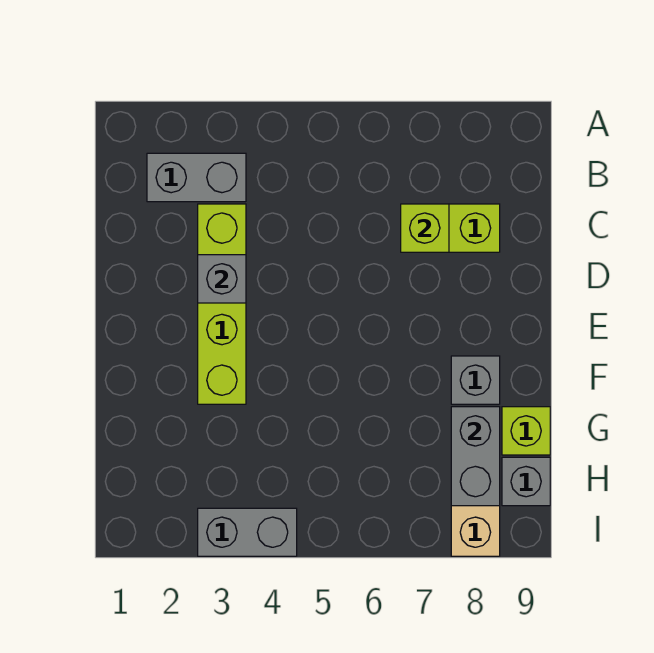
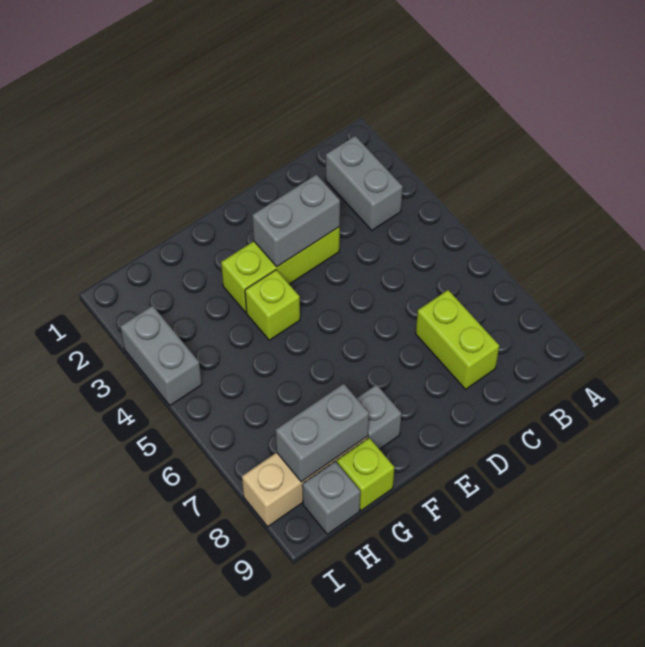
lime 1x4 brick [198,204,246,404] -> lime 1x3 brick [221,227,340,312]
lime 1x1 brick [401,204,449,252] -> lime 1x1 brick moved to [245,270,300,340]
grey 1x1 brick [198,255,246,303] -> grey 1x2 brick [252,174,340,267]

